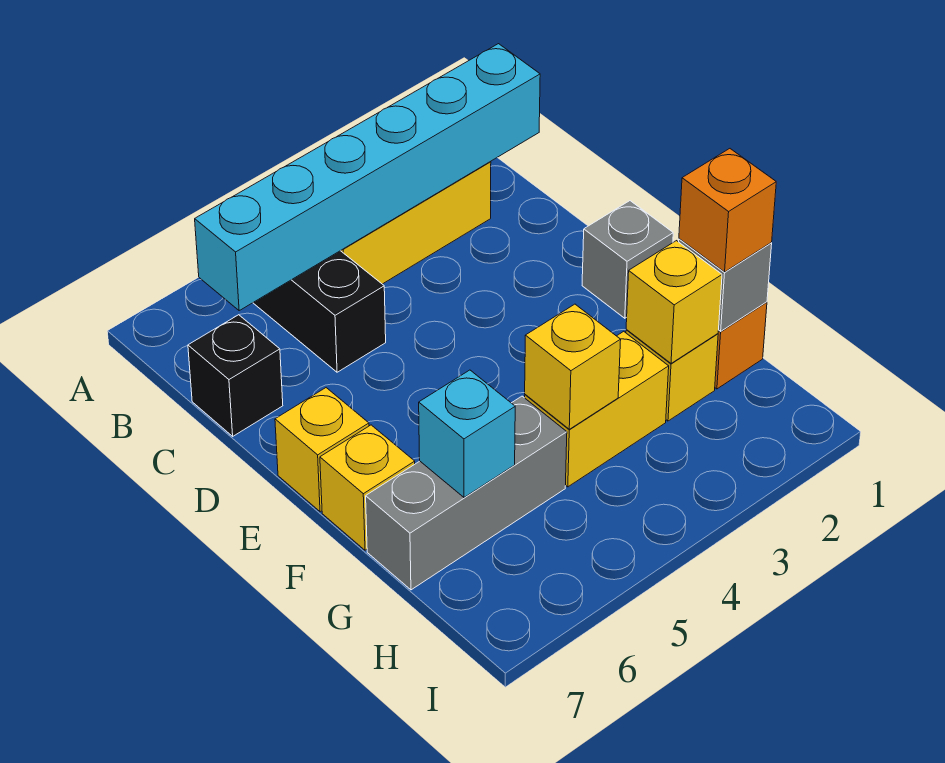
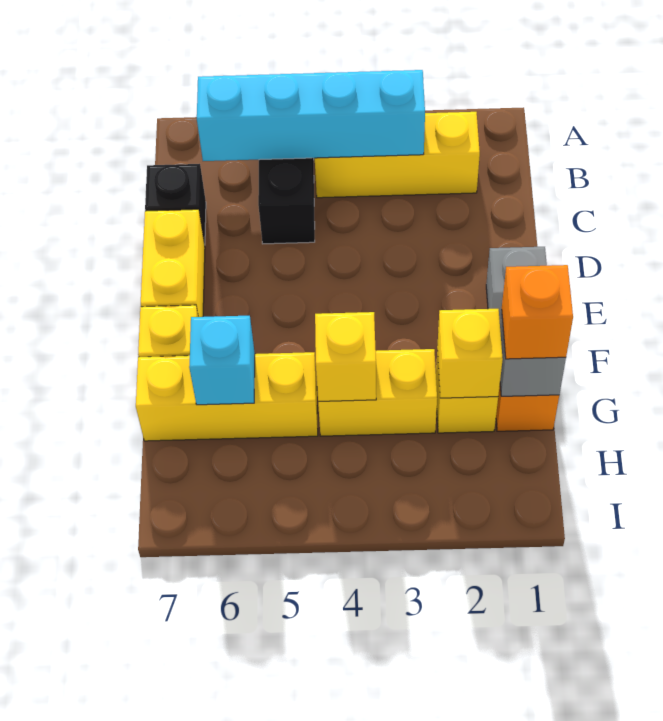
cyan 1x6 brick [195,44,540,310] -> cyan 1x4 brick [197,70,425,161]
yellow 1x1 brick [275,388,369,512] -> yellow 1x2 brick [141,209,205,317]
grey 1x3 brick [366,396,567,590] -> yellow 1x3 brick [136,352,318,441]

